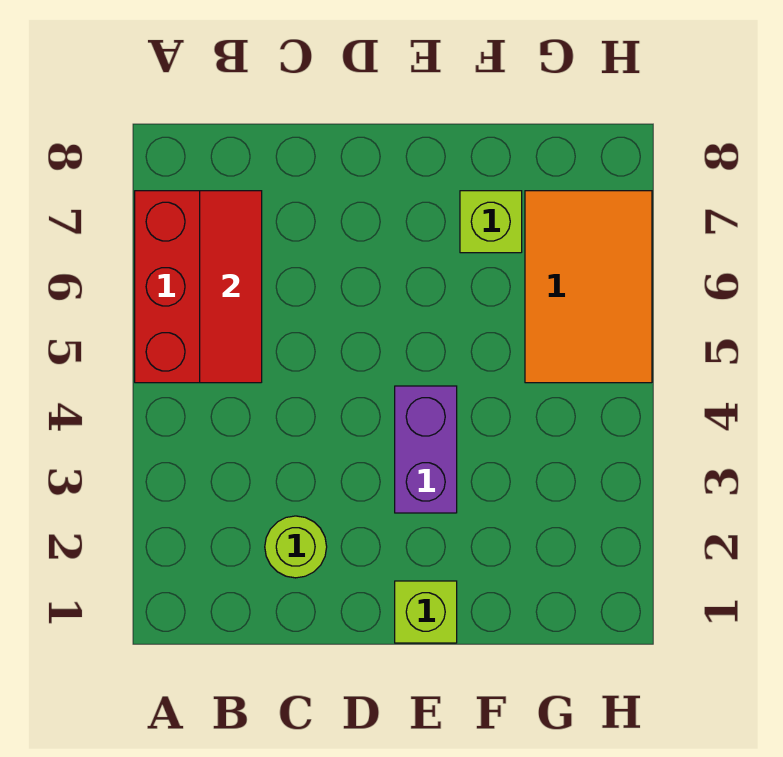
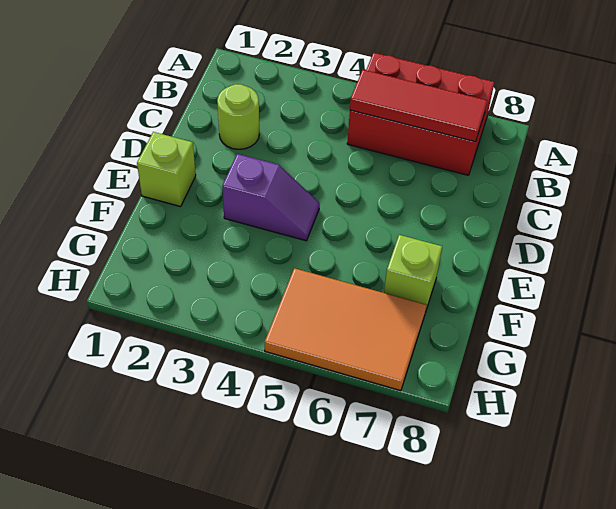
purple 1x2 brick [395,386,457,513] -> purple 1x2 slope [222,154,320,241]

